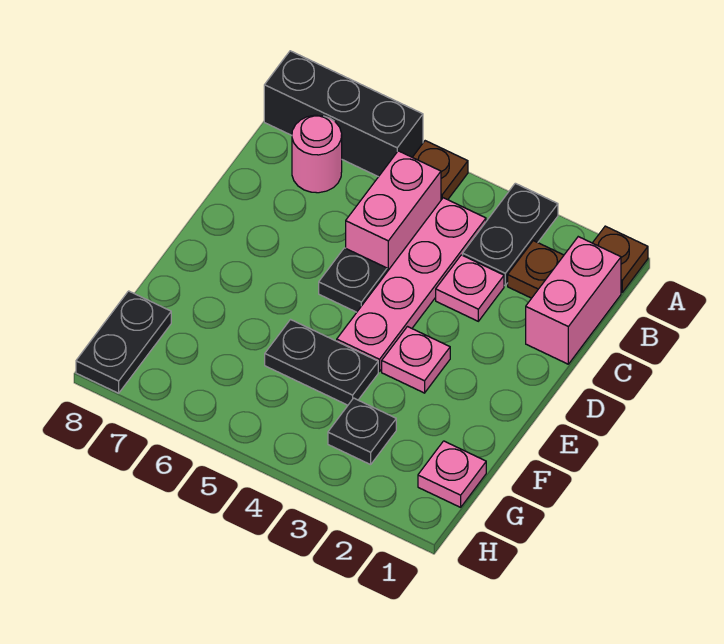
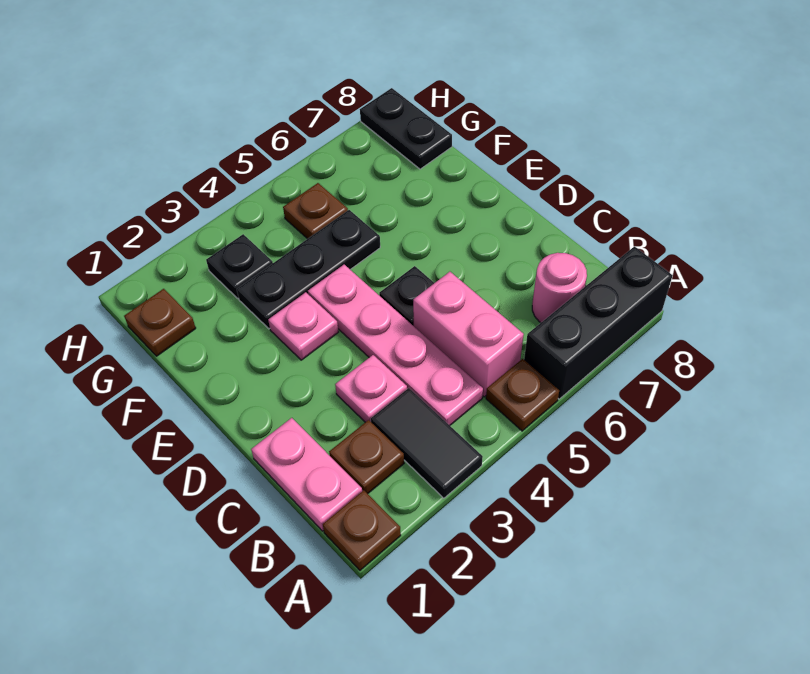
black 1x2 plate [463,183,558,285] -> black 1x2 tile [371,388,483,498]
pink 1x2 brick [526,237,621,364] -> pink 1x2 plate [251,418,362,531]
black 1x2 plate [265,320,378,405] -> black 1x3 plate [237,210,380,329]
pink 1x1 plate [418,441,486,507] -> brown 1x1 plate [124,289,196,356]
none -> brown 1x1 plate [283,183,348,239]

